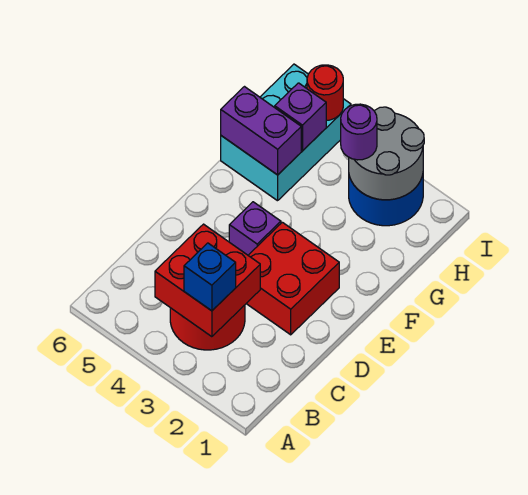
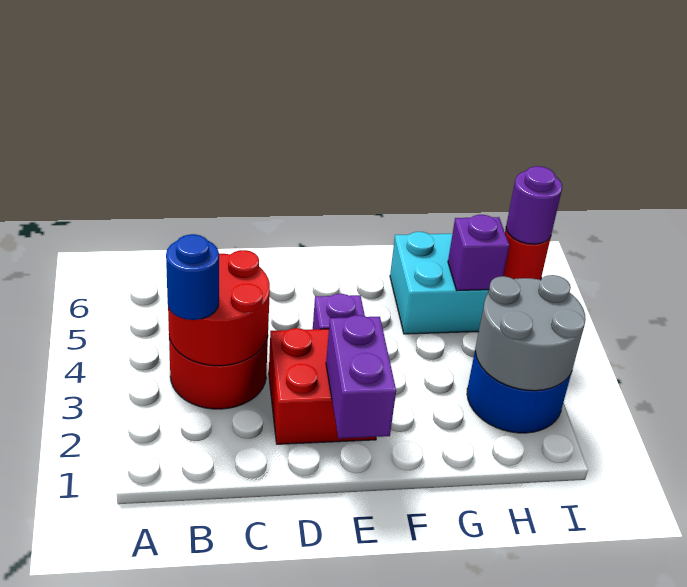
red 2x2 brick [155,224,260,337] -> red 2x2 round brick [168,250,270,366]
blue 1x1 brick [184,243,236,311] -> blue 1x1 round brick [166,234,219,320]
purple 1x2 brick [221,87,301,175] -> purple 1x2 brick moved to [326,315,396,439]
purple 1x1 round brick [341,104,377,160] -> purple 1x1 round brick moved to [506,166,562,244]

